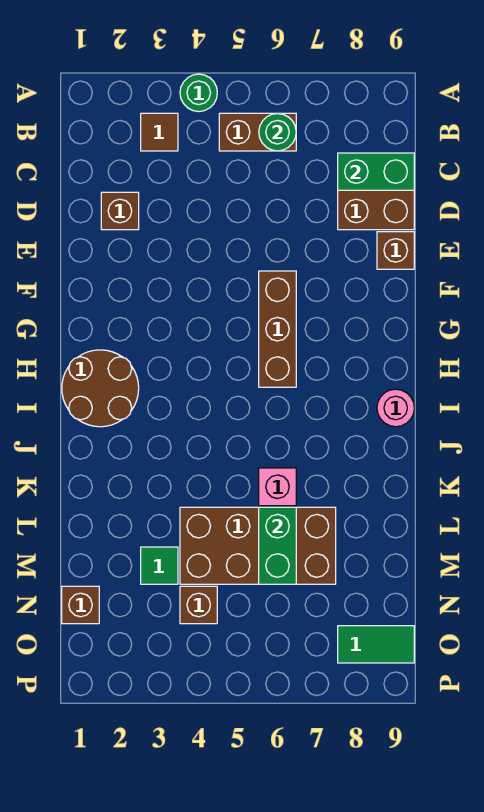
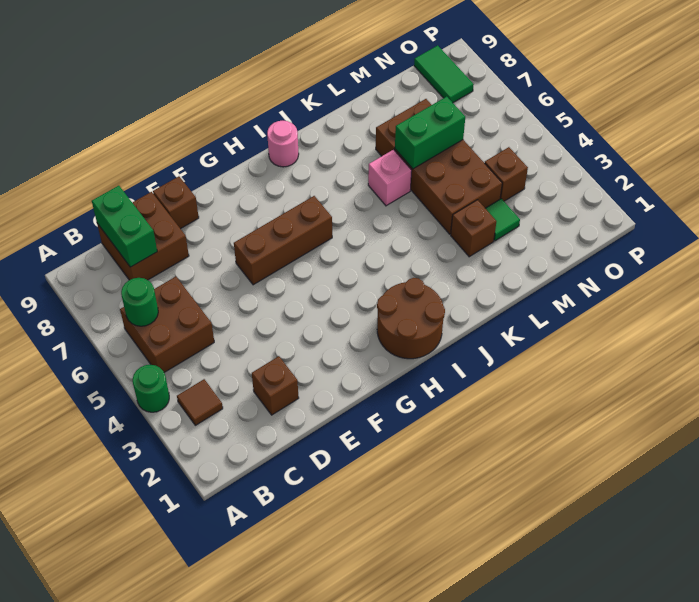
brown 1x2 brick [219,113,296,151] -> brown 2x2 brick [120,277,214,372]
brown 1x1 brick [62,586,99,624] -> brown 1x1 brick moved to [451,200,496,257]

